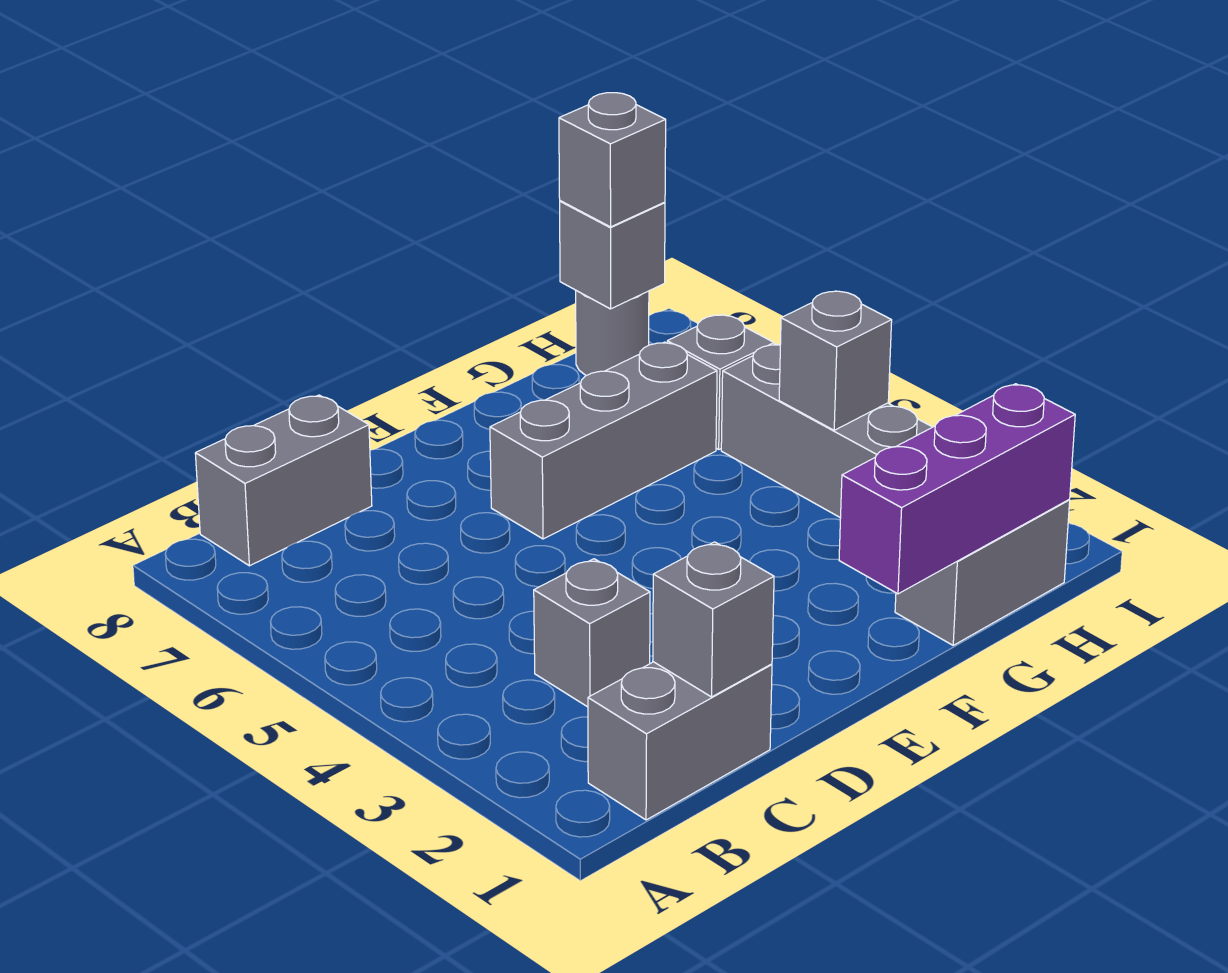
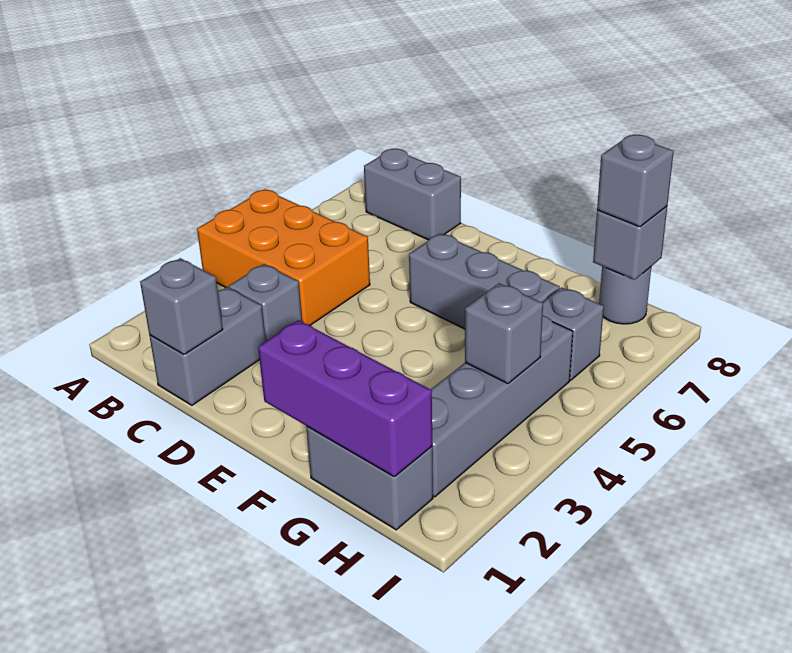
none -> orange 2x3 brick [197,190,370,325]
grey 1x2 brick [588,662,772,820] -> grey 1x2 brick turned to [149,287,266,405]

